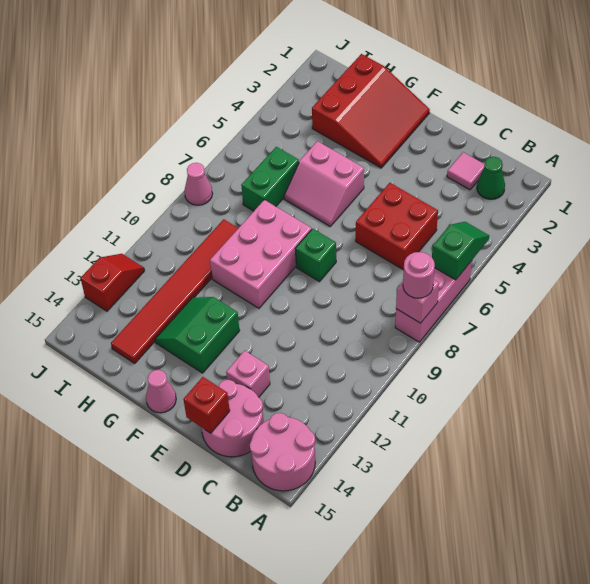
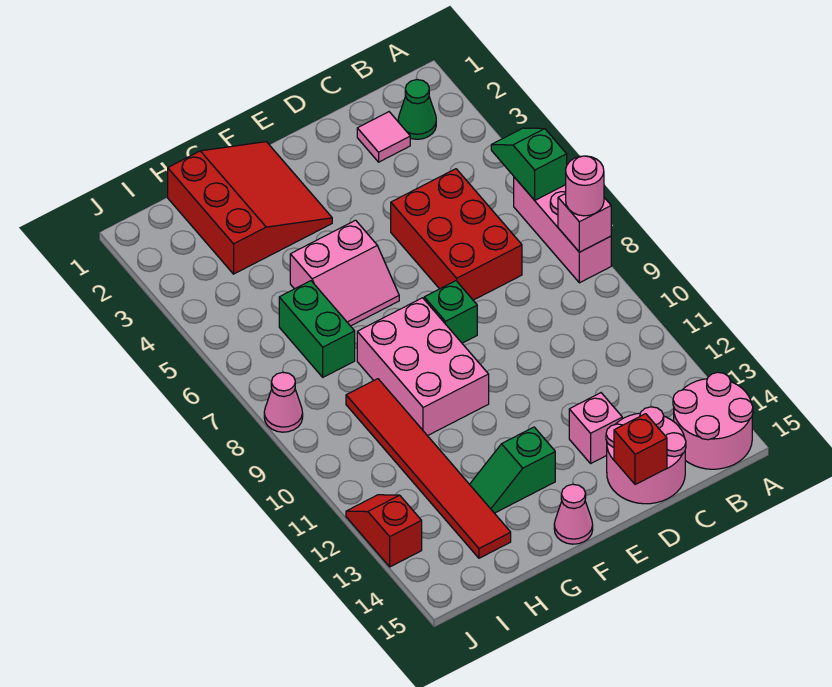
red 2x2 brick [356,183,438,270] -> red 2x3 brick [391,169,522,300]
green 2x2 slope [155,297,240,373] -> green 1x2 slope [470,427,555,513]

